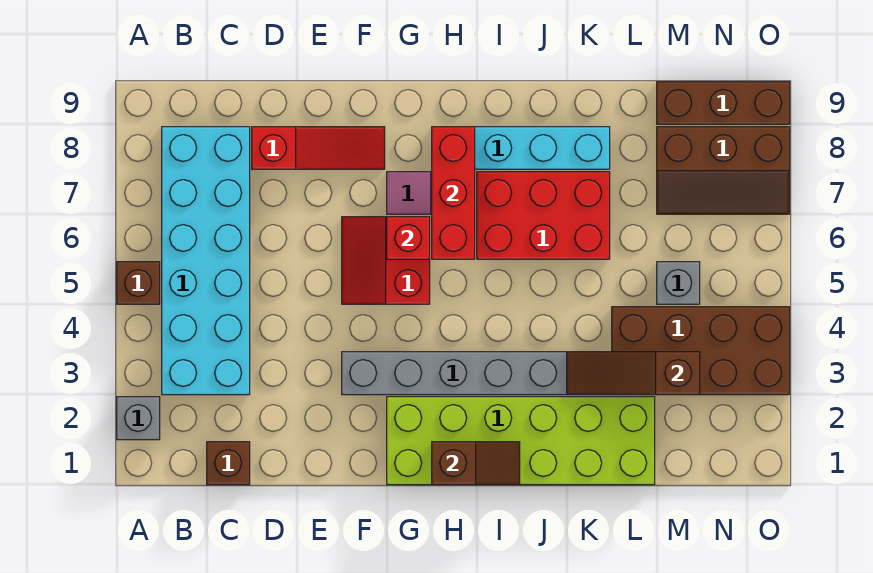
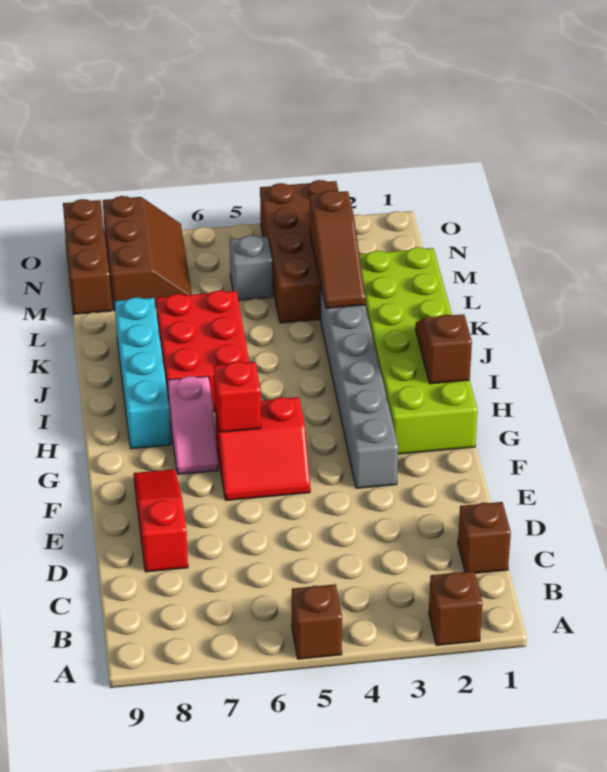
grey 1x1 brick [117,397,160,440] -> brown 1x1 brick [429,571,482,646]
cyan 2x6 brick [162,127,250,395] -> none
red 1x3 brick [432,127,475,259] -> none

